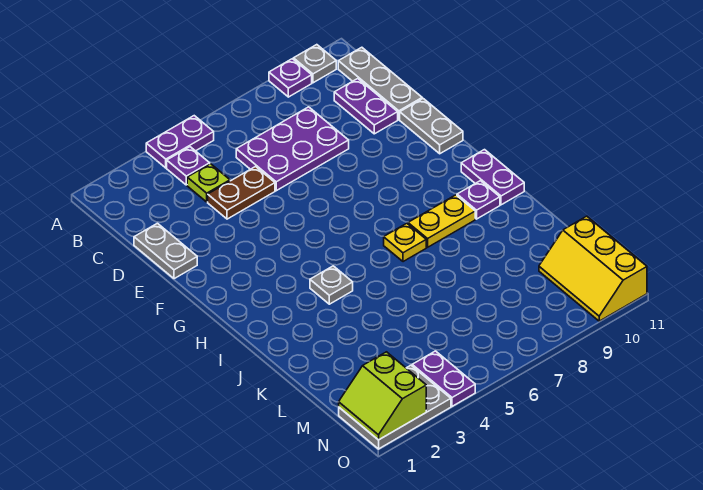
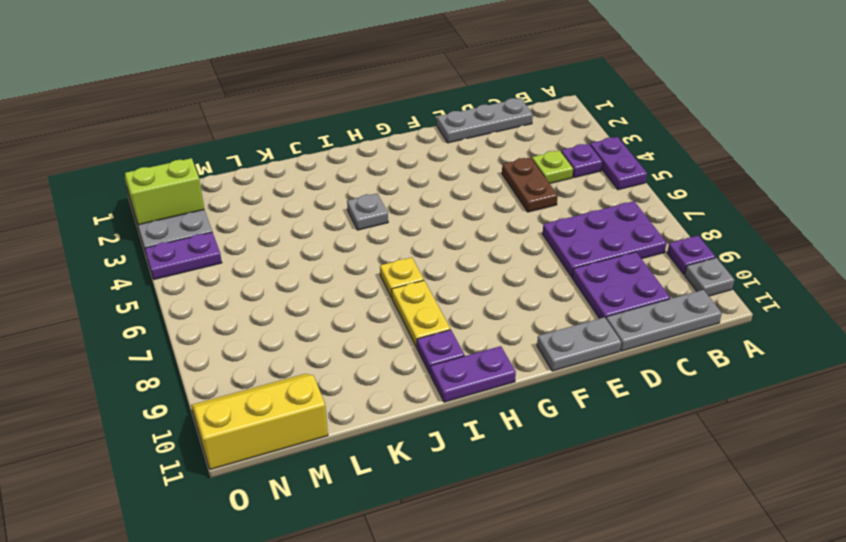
purple 2x3 plate [236,107,349,191] -> purple 2x3 plate turned to [542,201,667,277]
purple 1x2 plate [334,79,398,134] -> purple 2x2 plate [572,252,670,319]
grey 1x2 plate [134,223,197,279] -> grey 1x3 plate [437,98,533,143]

